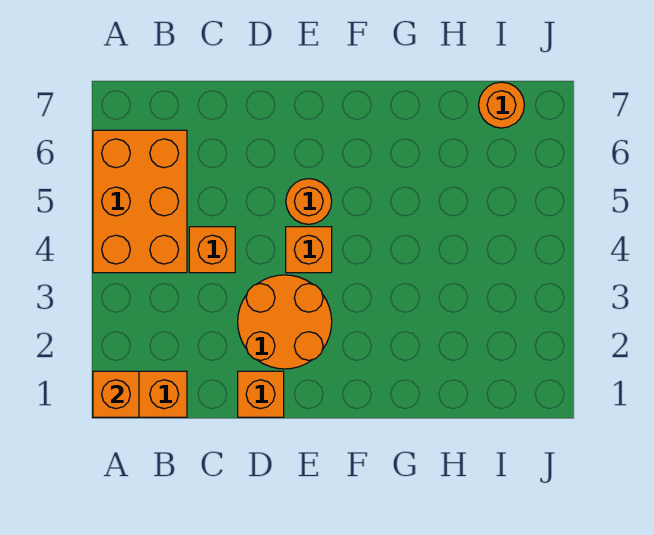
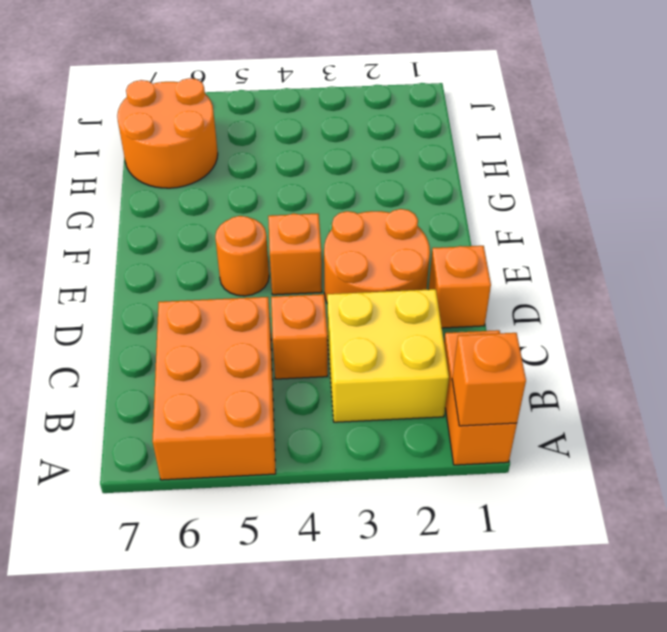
orange 2x3 brick [93,130,187,273] -> orange 2x3 brick turned to [152,297,276,480]
none -> yellow 2x2 brick [327,289,449,422]
orange 1x1 round brick [479,82,524,128] -> orange 2x2 round brick [117,78,218,188]

